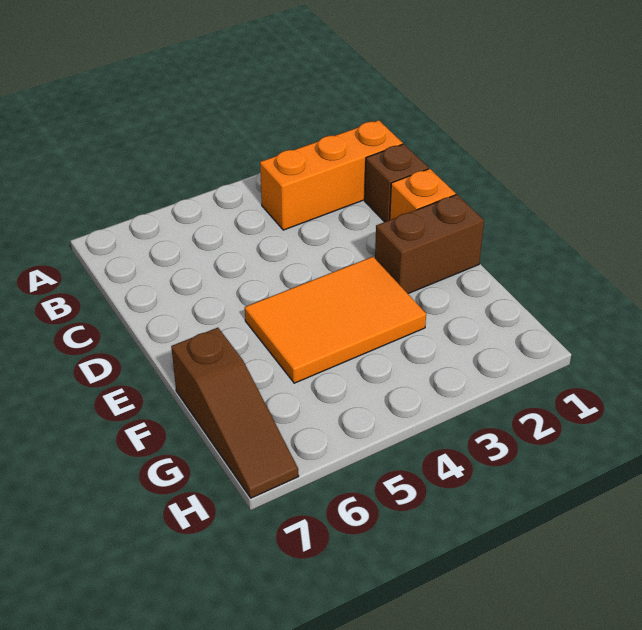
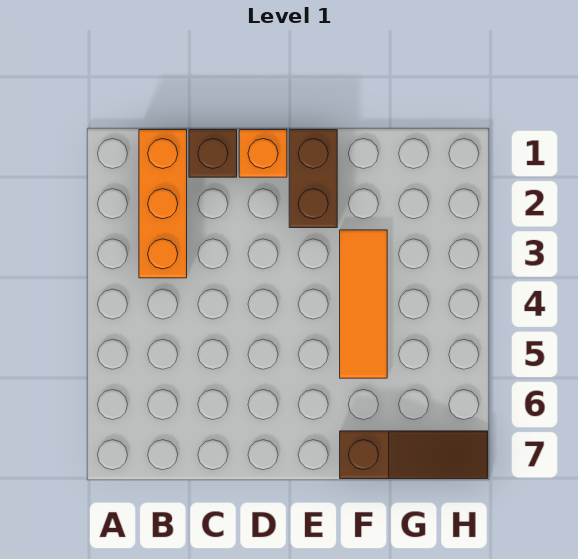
orange 2x3 tile [245,257,426,383] -> orange 1x3 tile [340,230,387,378]

